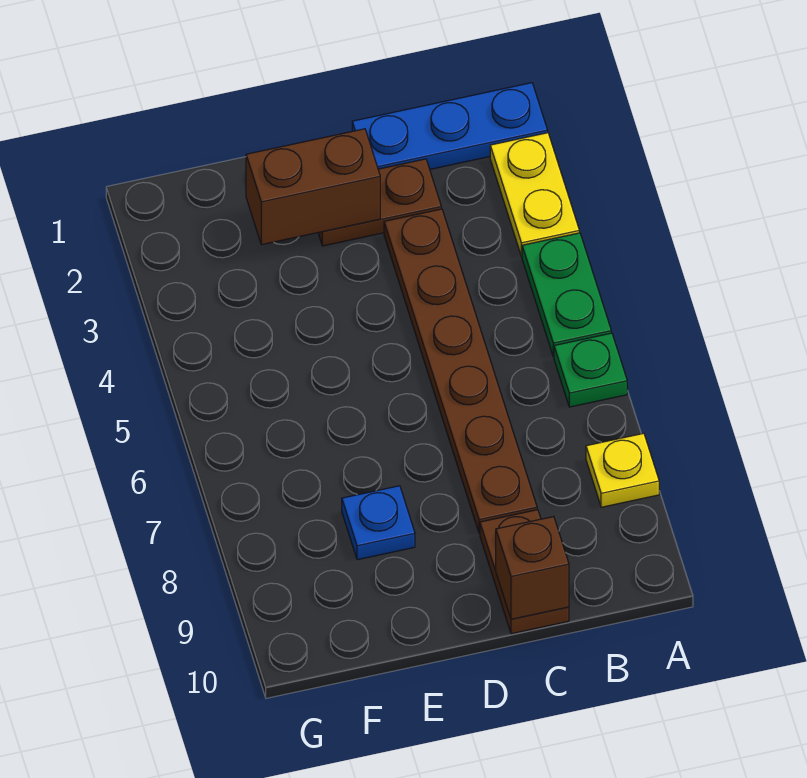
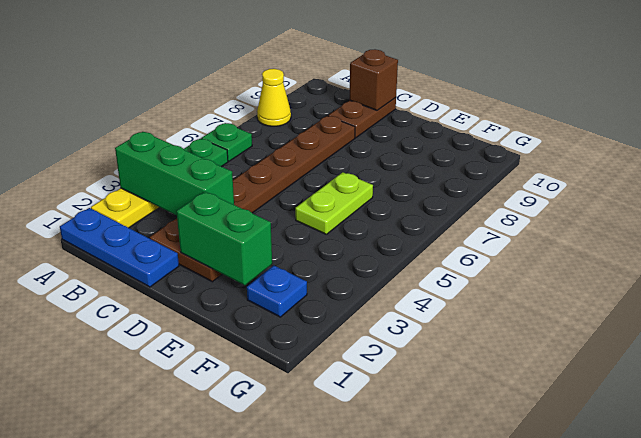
none -> green 1x3 brick [115,132,234,215]
yellow 1x1 plate [586,433,659,507] -> yellow 1x1 cone [257,69,291,126]
brown 1x2 brick [246,129,380,245] -> green 1x2 brick [176,192,272,285]
none -> lime 1x2 plate [295,172,373,234]
blue 1x1 plate [342,486,415,560] -> blue 1x1 plate moved to [247,266,307,317]

